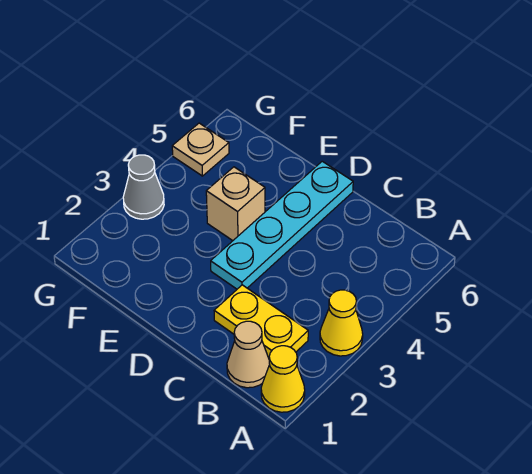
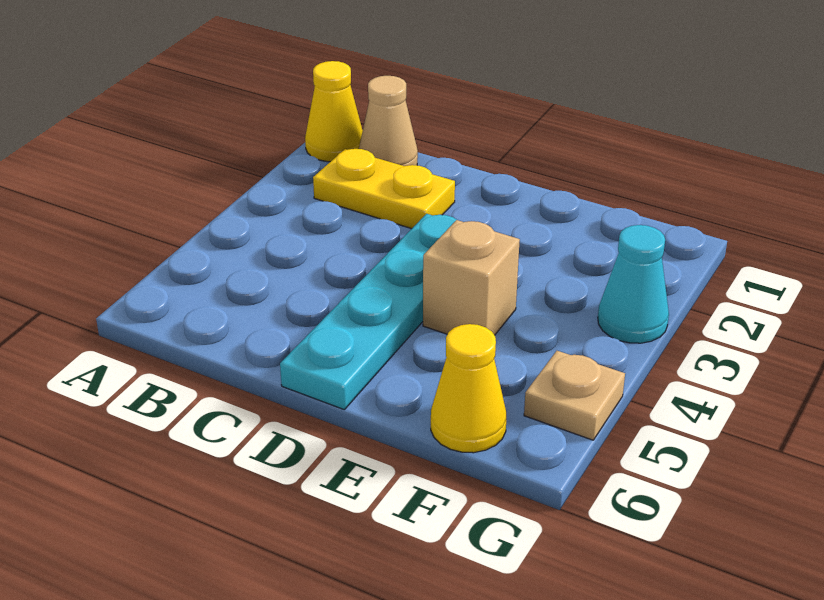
yellow 1x1 cone [320,290,363,356] -> yellow 1x1 cone moved to [431,324,506,453]
grey 1x1 cone [123,155,164,219] -> cyan 1x1 cone [598,225,669,343]

